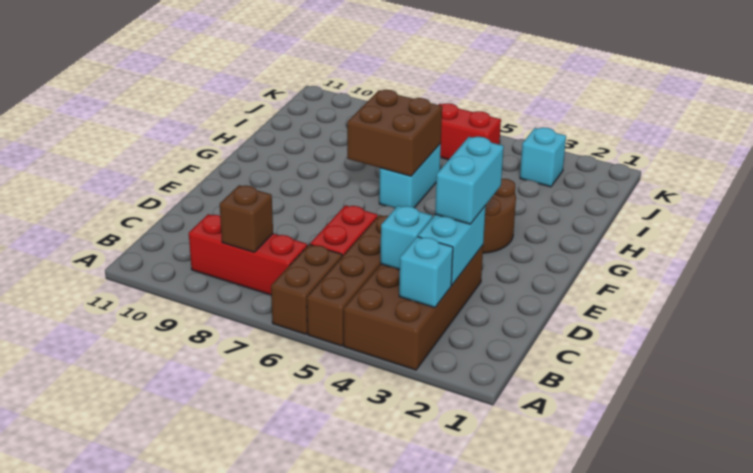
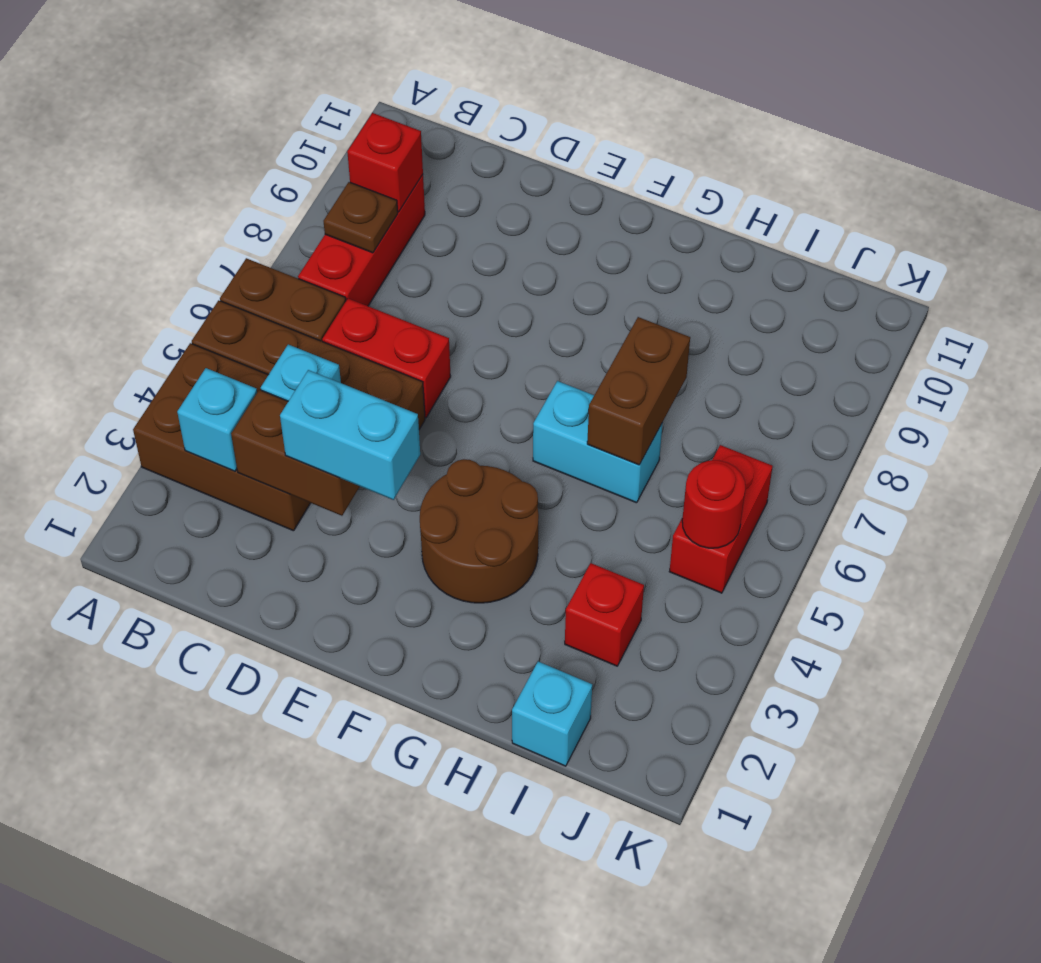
brown 2x4 brick [344,245,483,370] -> brown 2x3 brick [133,343,310,531]
brown 1x1 brick [220,185,273,252] -> brown 1x1 plate [324,182,398,253]
none -> red 1x1 brick [347,113,423,212]
cyan 1x2 brick [418,206,486,285] -> brown 1x2 brick [231,390,360,516]
brown 2x2 brick [347,90,442,176] -> brown 1x2 brick [587,317,690,465]
none -> red 1x1 brick [565,563,644,666]
cyan 1x1 brick [520,127,566,187] -> cyan 1x1 brick moved to [512,662,592,766]
none -> red 1x1 round brick [682,460,745,548]

